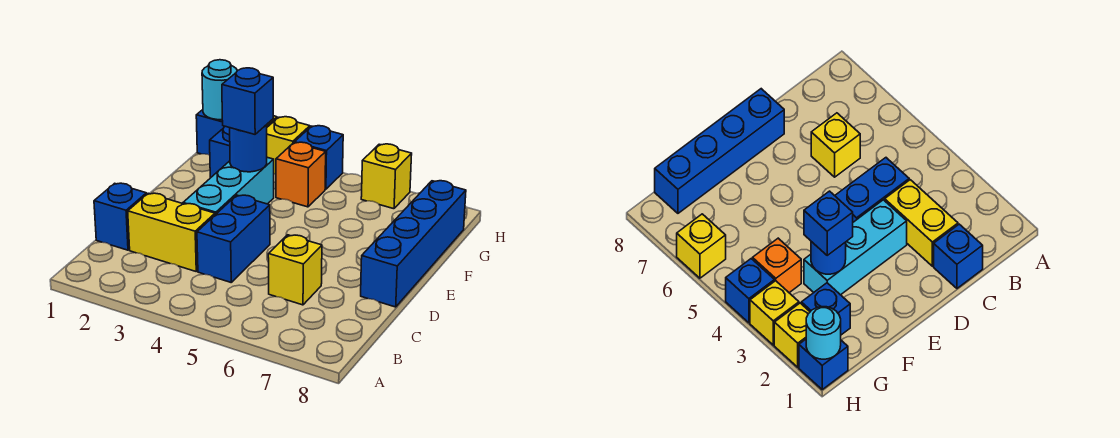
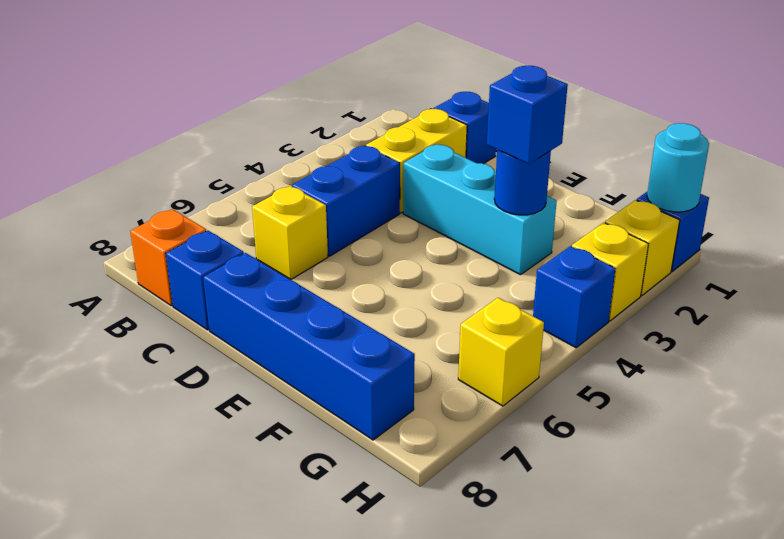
blue 1x2 brick [197,195,270,282] -> blue 1x2 brick turned to [292,146,400,256]
blue 1x1 brick [210,126,230,178] -> blue 1x1 brick moved to [166,231,244,330]
orange 1x1 brick [276,142,326,207] -> orange 1x1 brick moved to [130,209,206,306]

